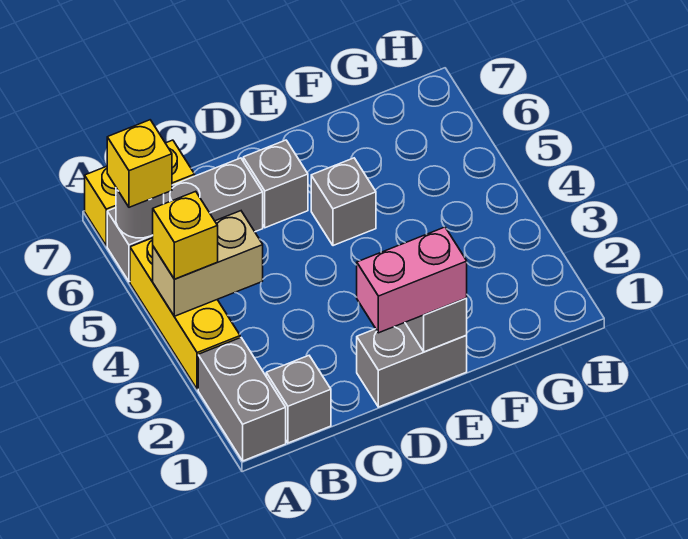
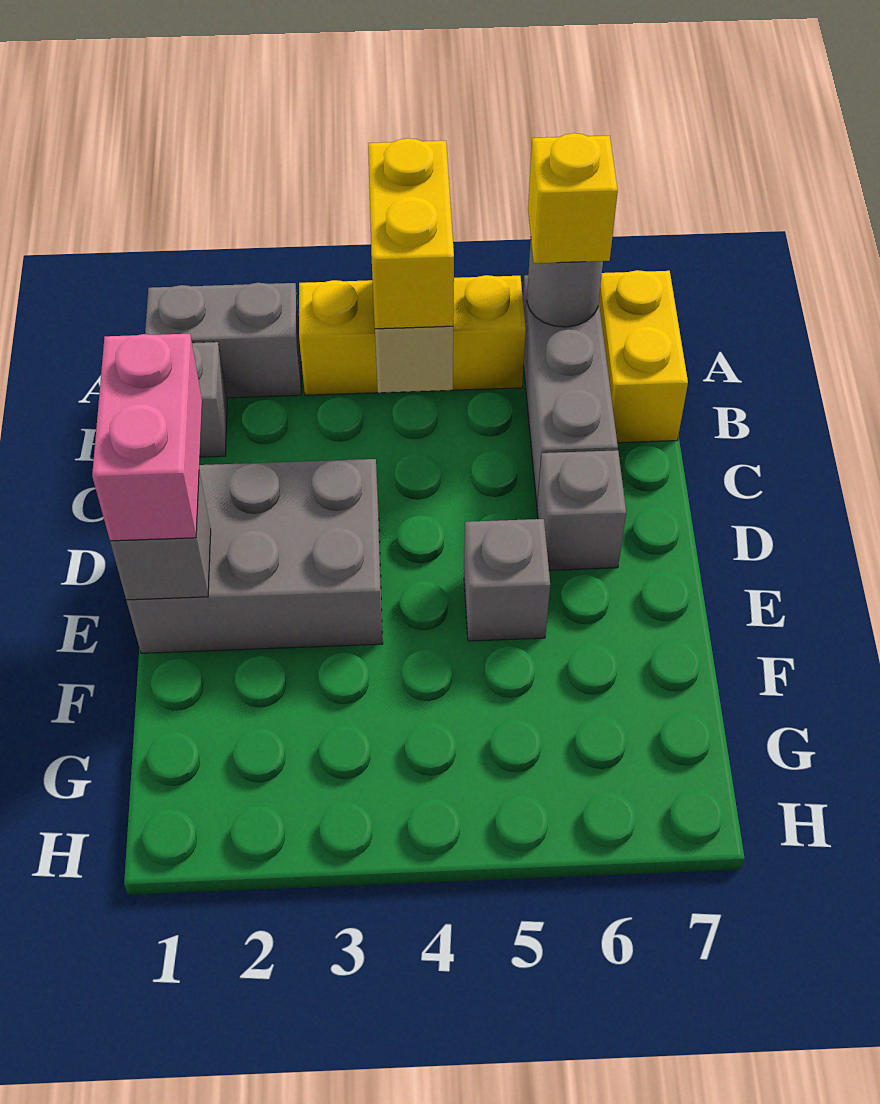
yellow 1x1 brick [153,191,218,279] -> yellow 1x2 brick [368,138,454,329]
grey 1x2 brick [357,323,467,407] -> grey 2x3 brick [126,459,383,653]

